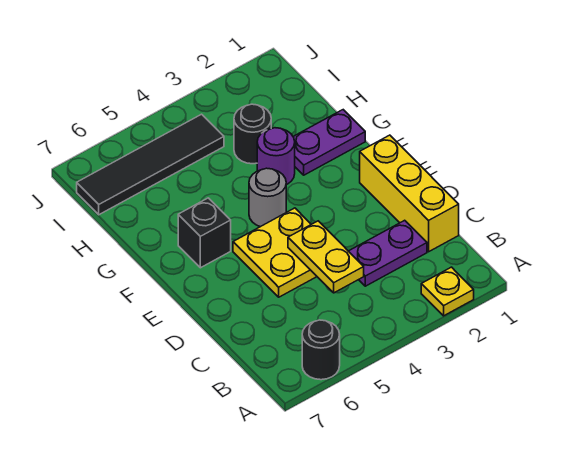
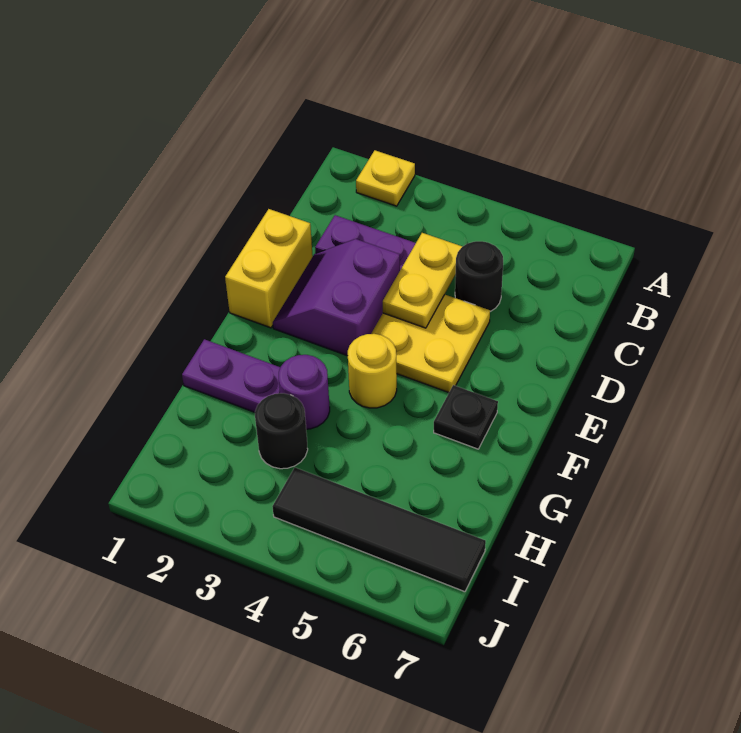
black 1x1 round brick [302,320,340,380] -> black 1x1 round brick moved to [455,241,503,312]
yellow 1x3 brick [360,135,459,252] -> yellow 1x2 brick [225,209,313,328]
none -> purple 2x2 slope [273,239,400,356]
grey 1x1 round brick [249,168,286,227] -> yellow 1x1 round brick [348,334,397,408]
black 1x1 brick [178,198,231,268] -> black 1x1 plate [434,385,498,449]

